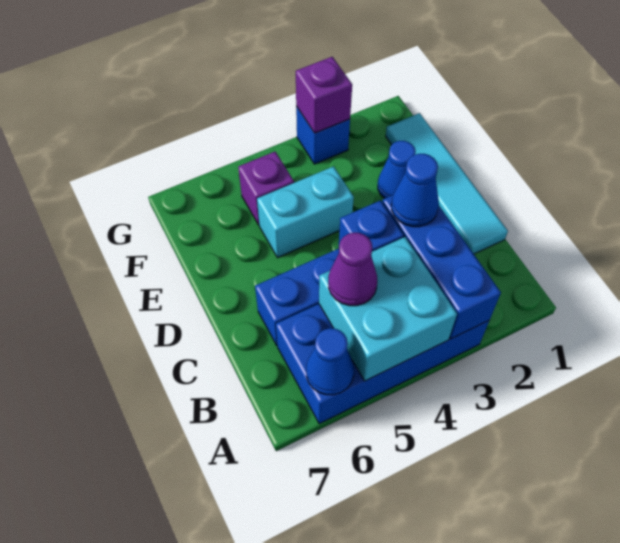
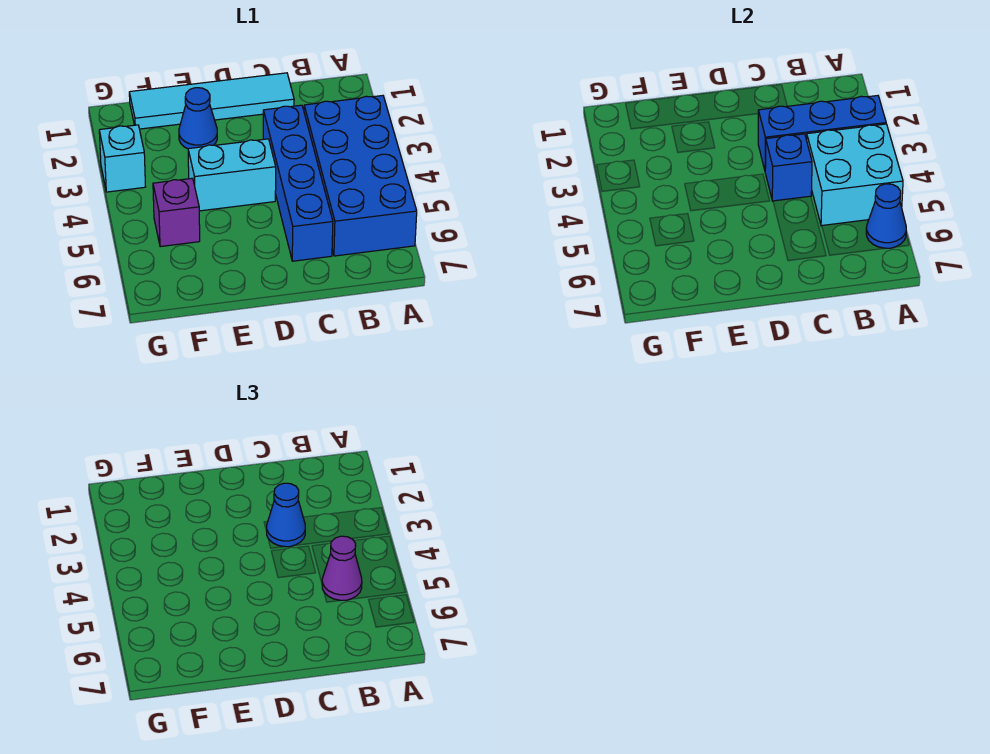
cyan 1x2 brick [257,166,354,258] -> cyan 1x2 brick turned to [188,139,276,211]
blue 1x1 brick [296,106,350,164] -> cyan 1x1 brick [99,125,145,192]
purple 1x1 brick [296,57,352,133] -> none

